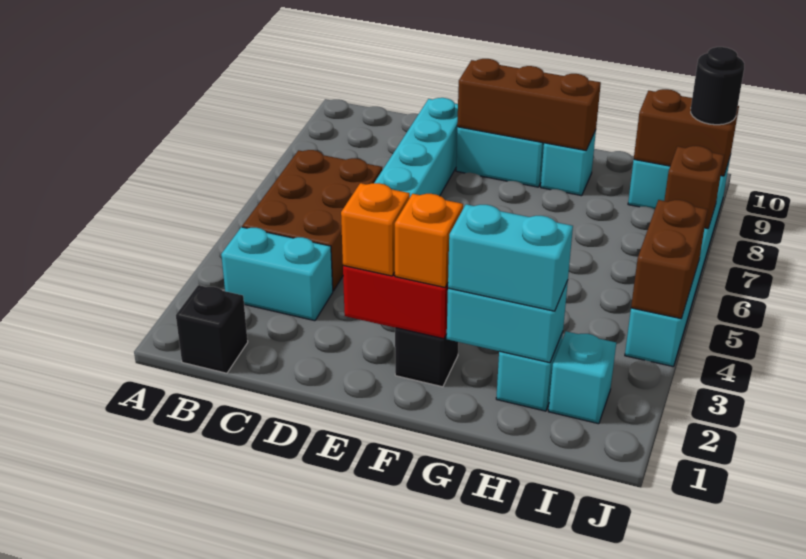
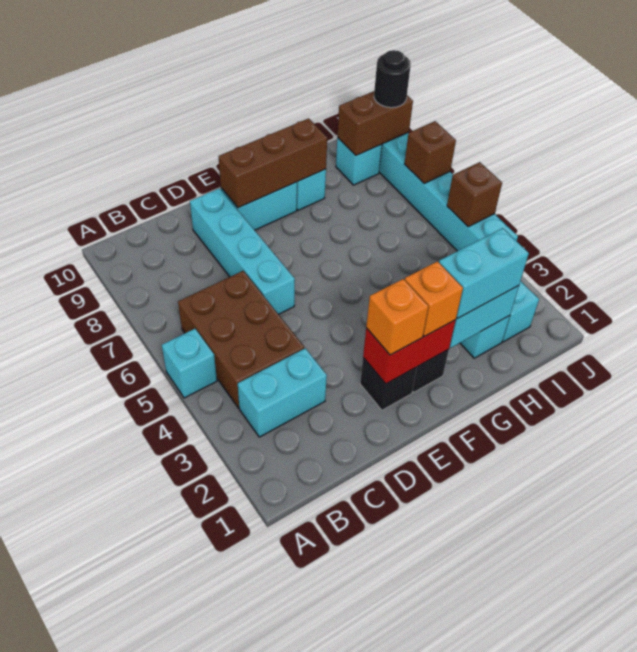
none -> cyan 1x1 brick [162,329,217,398]
black 1x1 brick [176,285,248,373] -> black 1x1 brick moved to [360,358,417,410]
brown 1x2 brick [631,200,708,319] -> brown 1x1 brick [447,162,502,227]

